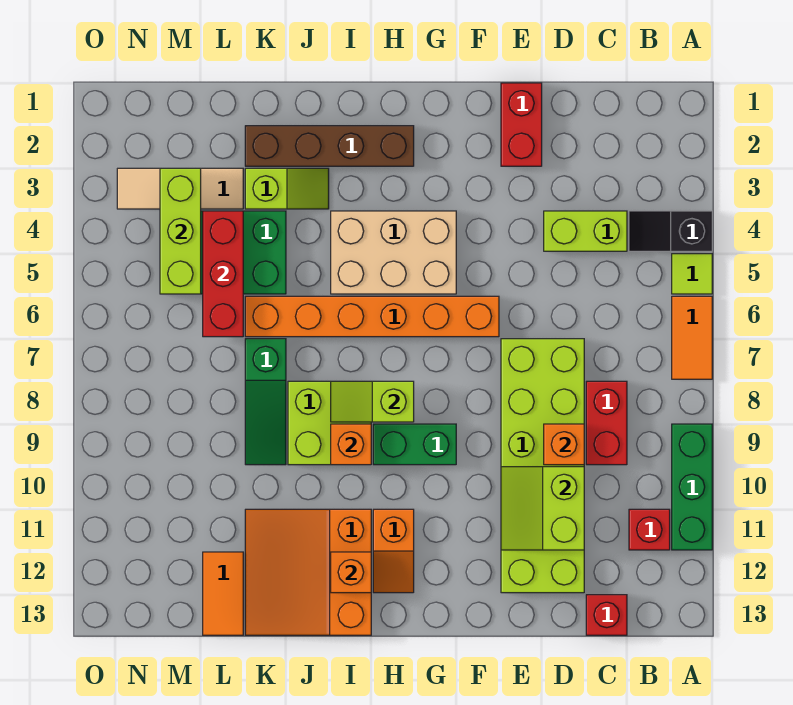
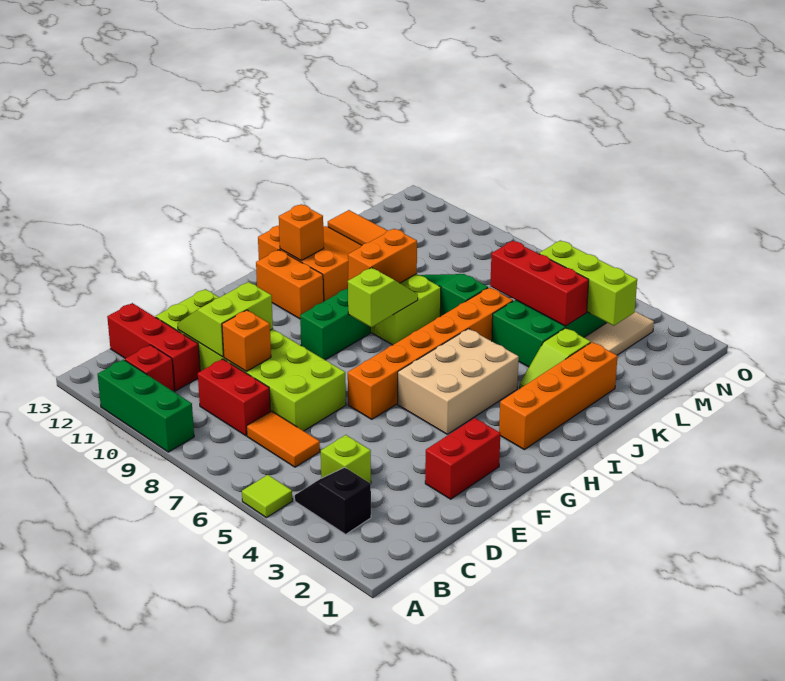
black 1x2 slope [629,211,712,251] -> black 1x2 slope turned to [295,467,371,534]
orange 1x2 tile [672,296,712,379] -> orange 1x2 tile moved to [247,411,320,467]
lime 1x2 brick [544,211,627,251] -> lime 1x1 brick [321,435,371,484]
red 1x1 brick [586,595,627,635] -> red 1x3 brick [107,303,200,391]
lime 2x2 slope [501,467,584,550] -> lime 2x2 slope turned to [177,282,273,357]
red 1x2 brick [501,83,542,166] -> red 1x2 brick turned to [425,418,500,499]
brown 1x4 brick [245,126,414,166] -> orange 1x4 brick [499,342,618,450]
orange 1x2 slope [373,509,414,593] -> orange 1x2 brick [256,250,324,319]
orange 1x1 brick [331,424,371,465] -> orange 1x2 brick [348,229,417,283]

